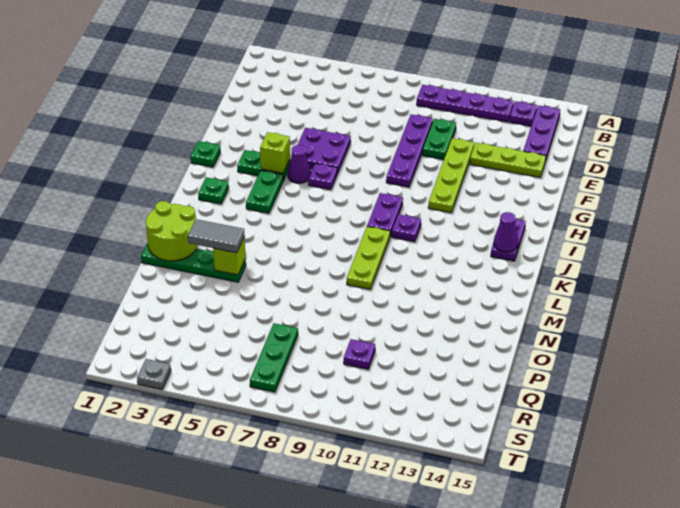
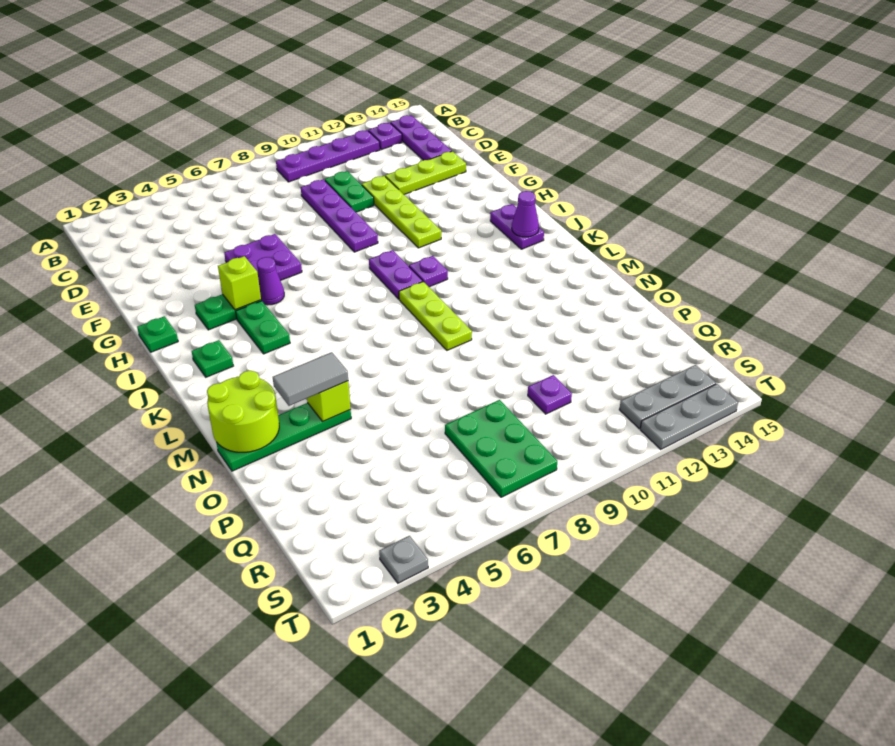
purple 1x1 plate [308,163,337,190] -> none
green 1x3 plate [250,323,298,392] -> green 2x3 plate [445,400,557,497]
none -> grey 1x3 plate [619,365,716,429]
none -> grey 1x3 plate [640,384,738,449]

